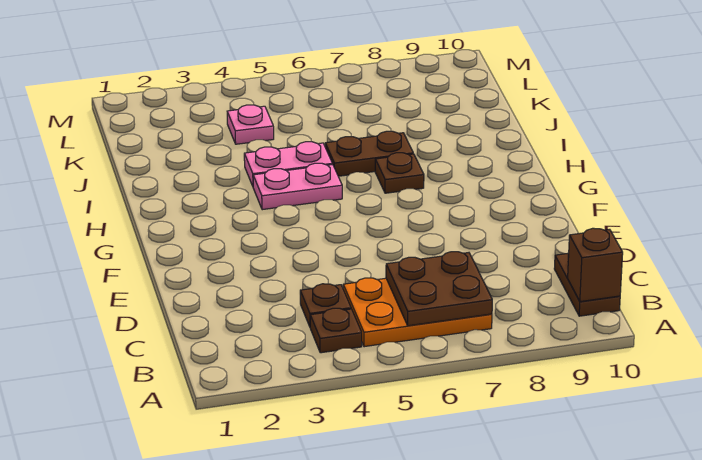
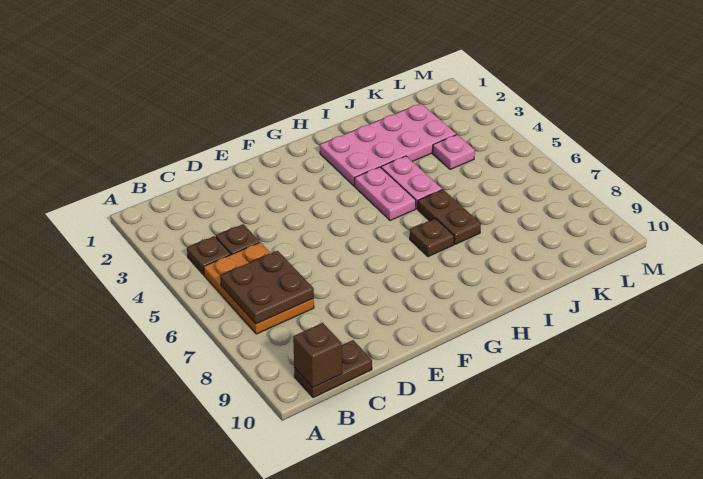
none -> pink 2x4 plate [320,104,456,186]

